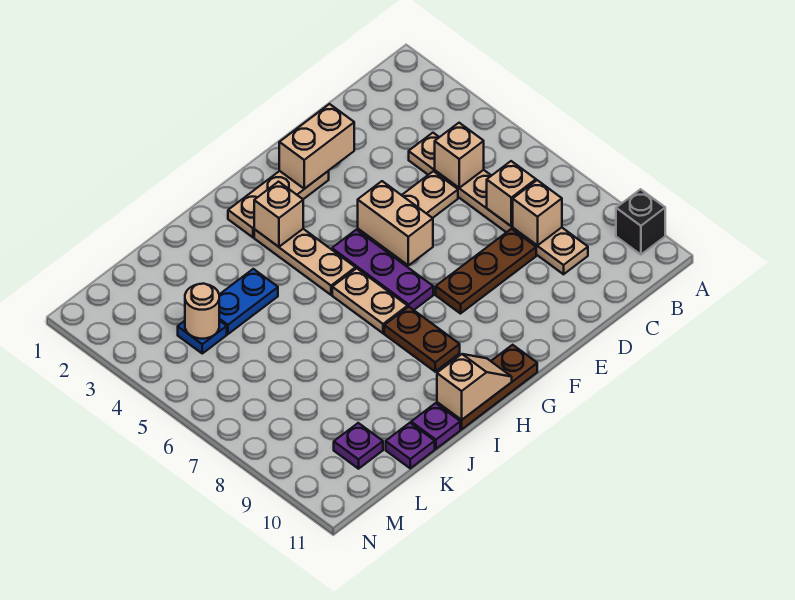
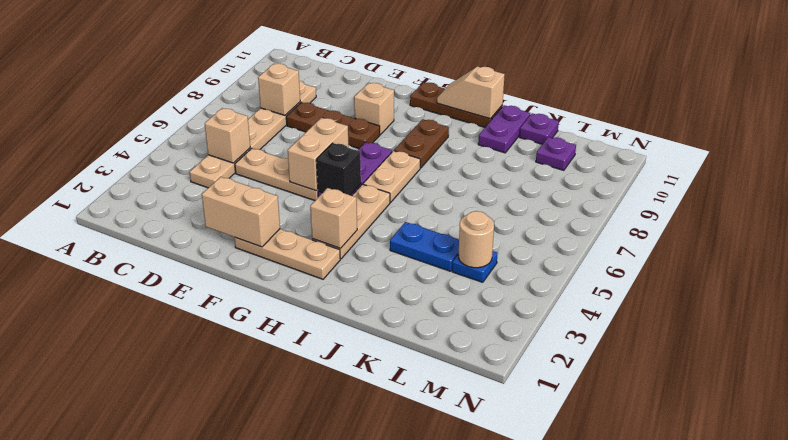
black 1x1 brick [616,189,665,255] -> black 1x1 brick moved to [316,143,361,195]
tan 1x1 brick [487,161,536,226] -> tan 1x1 brick moved to [354,83,394,135]
purple 1x1 plate [411,403,460,449] -> purple 1x2 plate [478,105,530,153]

